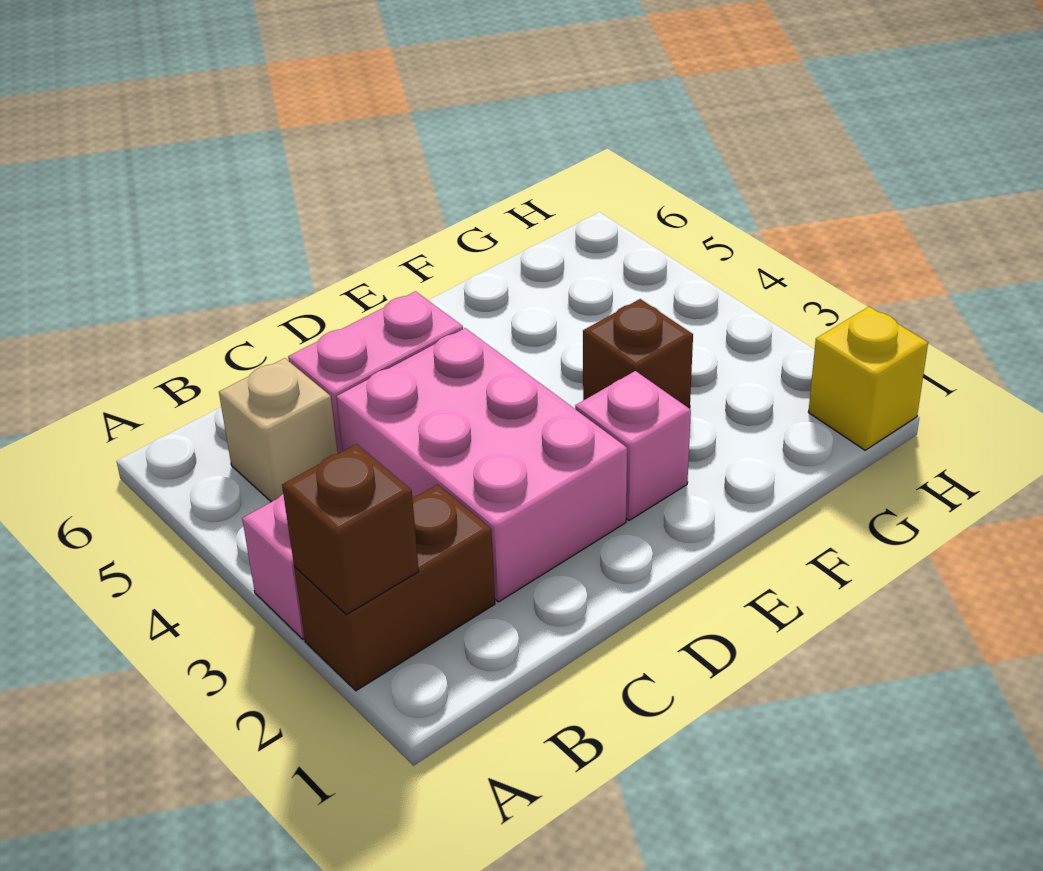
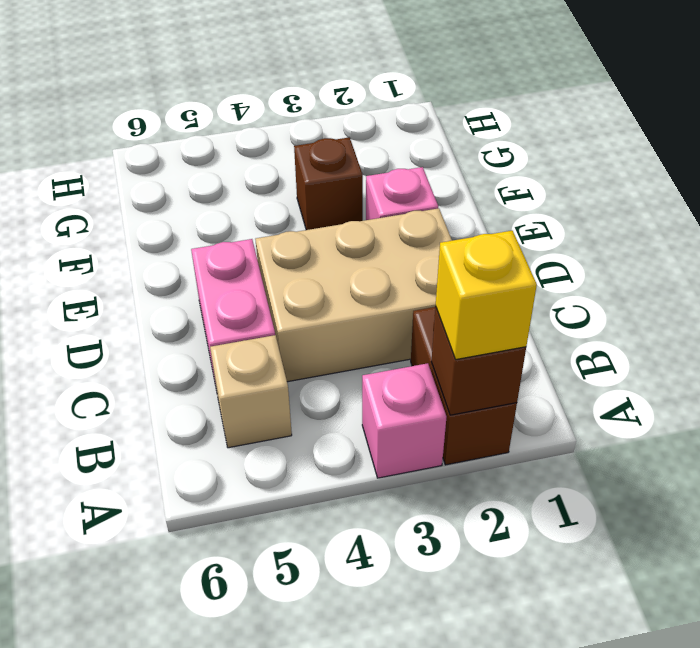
pink 2x3 brick [336,328,627,602] -> tan 2x3 brick [255,208,452,382]
yellow 1x1 brick [808,307,928,450] -> yellow 1x1 brick moved to [436,231,537,360]

